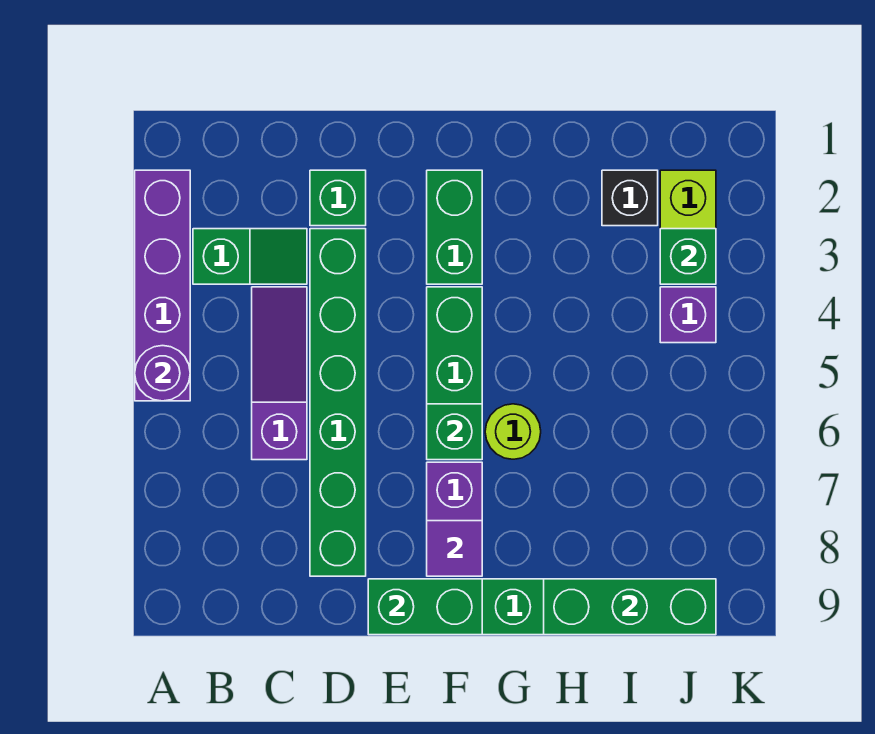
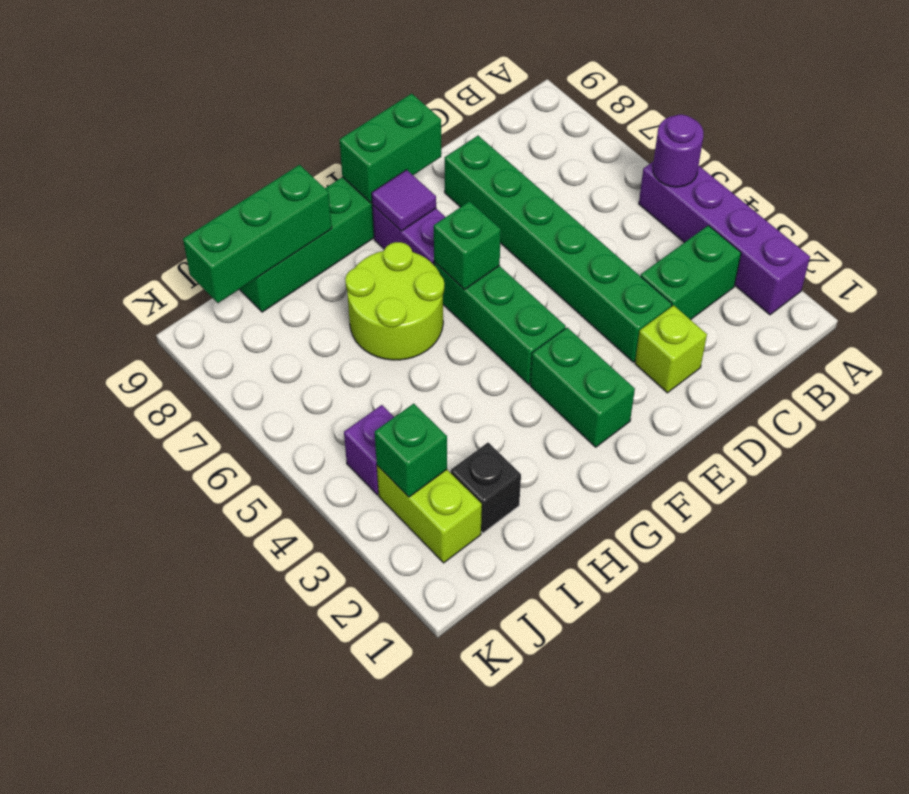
green 1x2 slope [193,229,307,284] -> green 1x2 brick [641,226,741,320]
purple 1x3 slope [252,287,307,460] -> none
green 1x1 brick [310,170,366,226] -> lime 1x1 brick [635,305,707,393]
lime 1x1 round brick [485,404,541,459] -> lime 2x2 round brick [345,242,444,360]

